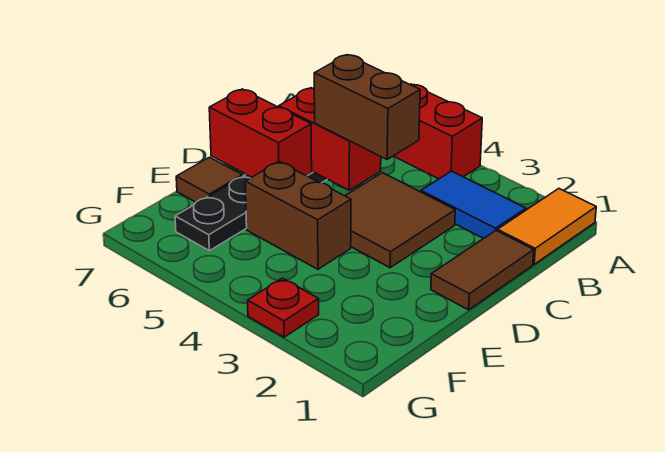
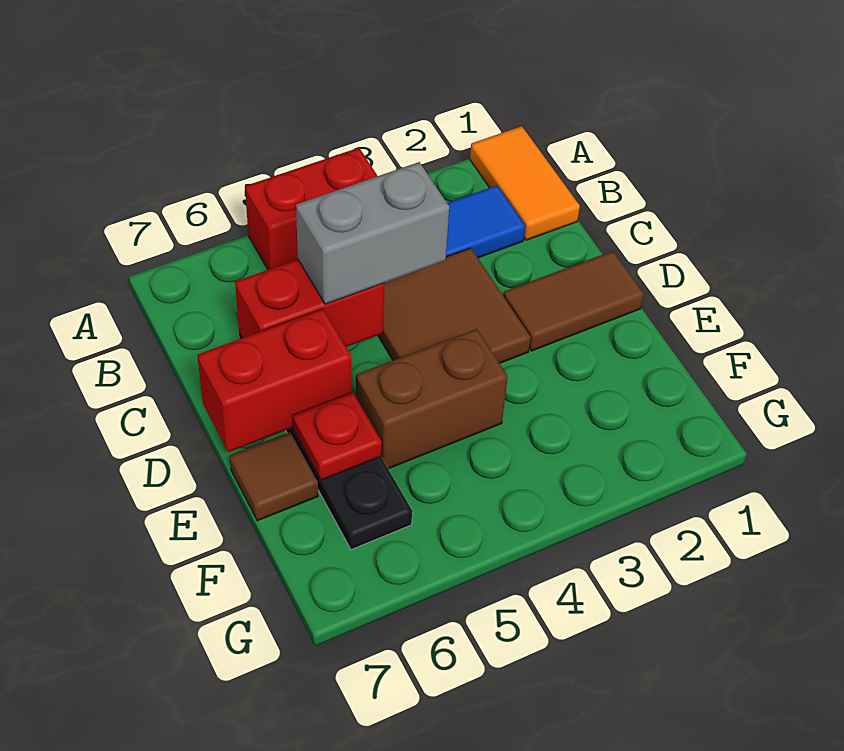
brown 1x2 tile [431,231,534,310] -> brown 1x2 tile turned to [503,251,644,351]
brown 1x2 brick [314,55,420,159] -> grey 1x2 brick [296,162,449,304]
red 1x1 plate [248,278,319,337] -> red 1x1 plate moved to [293,392,382,480]

